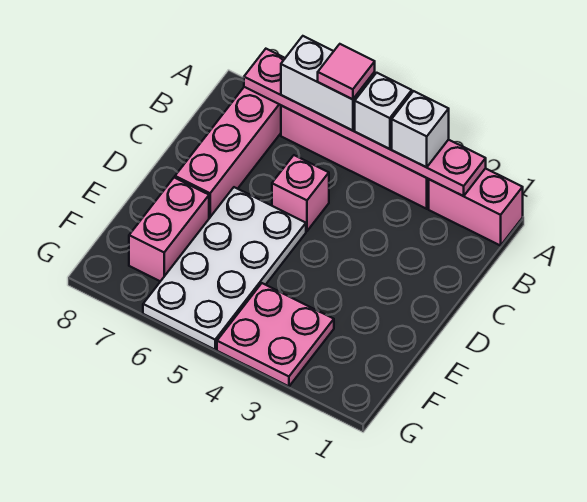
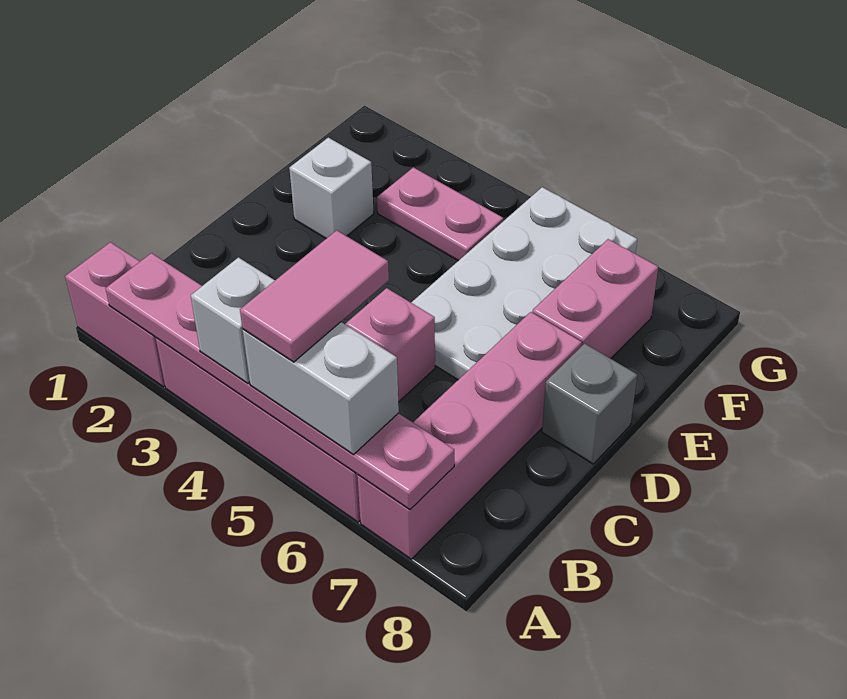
white 1x1 brick [392,91,449,167] -> white 1x1 brick moved to [289,138,374,238]
pink 1x1 tile [318,44,375,99] -> pink 1x2 tile [240,230,389,362]
none -> grey 1x1 brick [542,344,637,464]
pink 2x2 plate [217,283,334,386] -> pink 1x2 plate [377,167,503,261]

